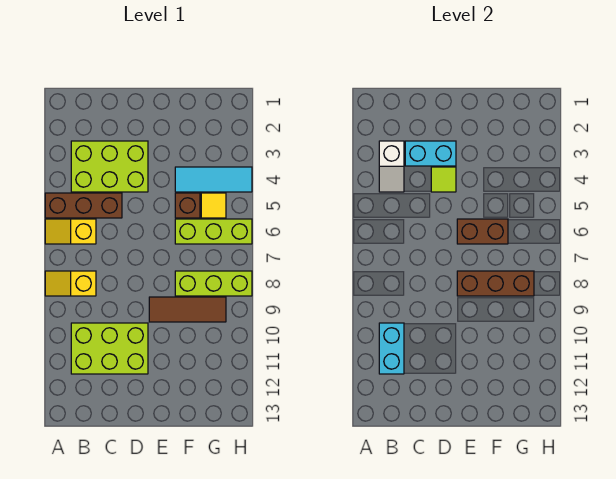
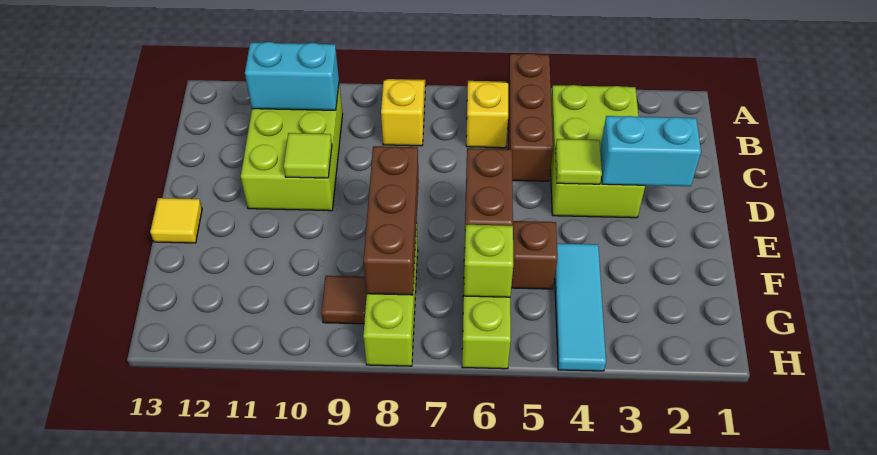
white 1x2 slope [379,141,404,192] -> none
cyan 1x2 brick [405,141,456,166] -> cyan 1x2 brick turned to [600,116,701,186]
none -> lime 1x1 tile [284,133,332,178]
brown 1x3 tile [149,297,226,322] -> brown 1x1 tile [322,276,367,324]
yellow 1x1 tile [201,193,226,218] -> yellow 1x1 tile moved to [150,198,202,243]
none -> lime 1x1 brick [464,225,513,297]

